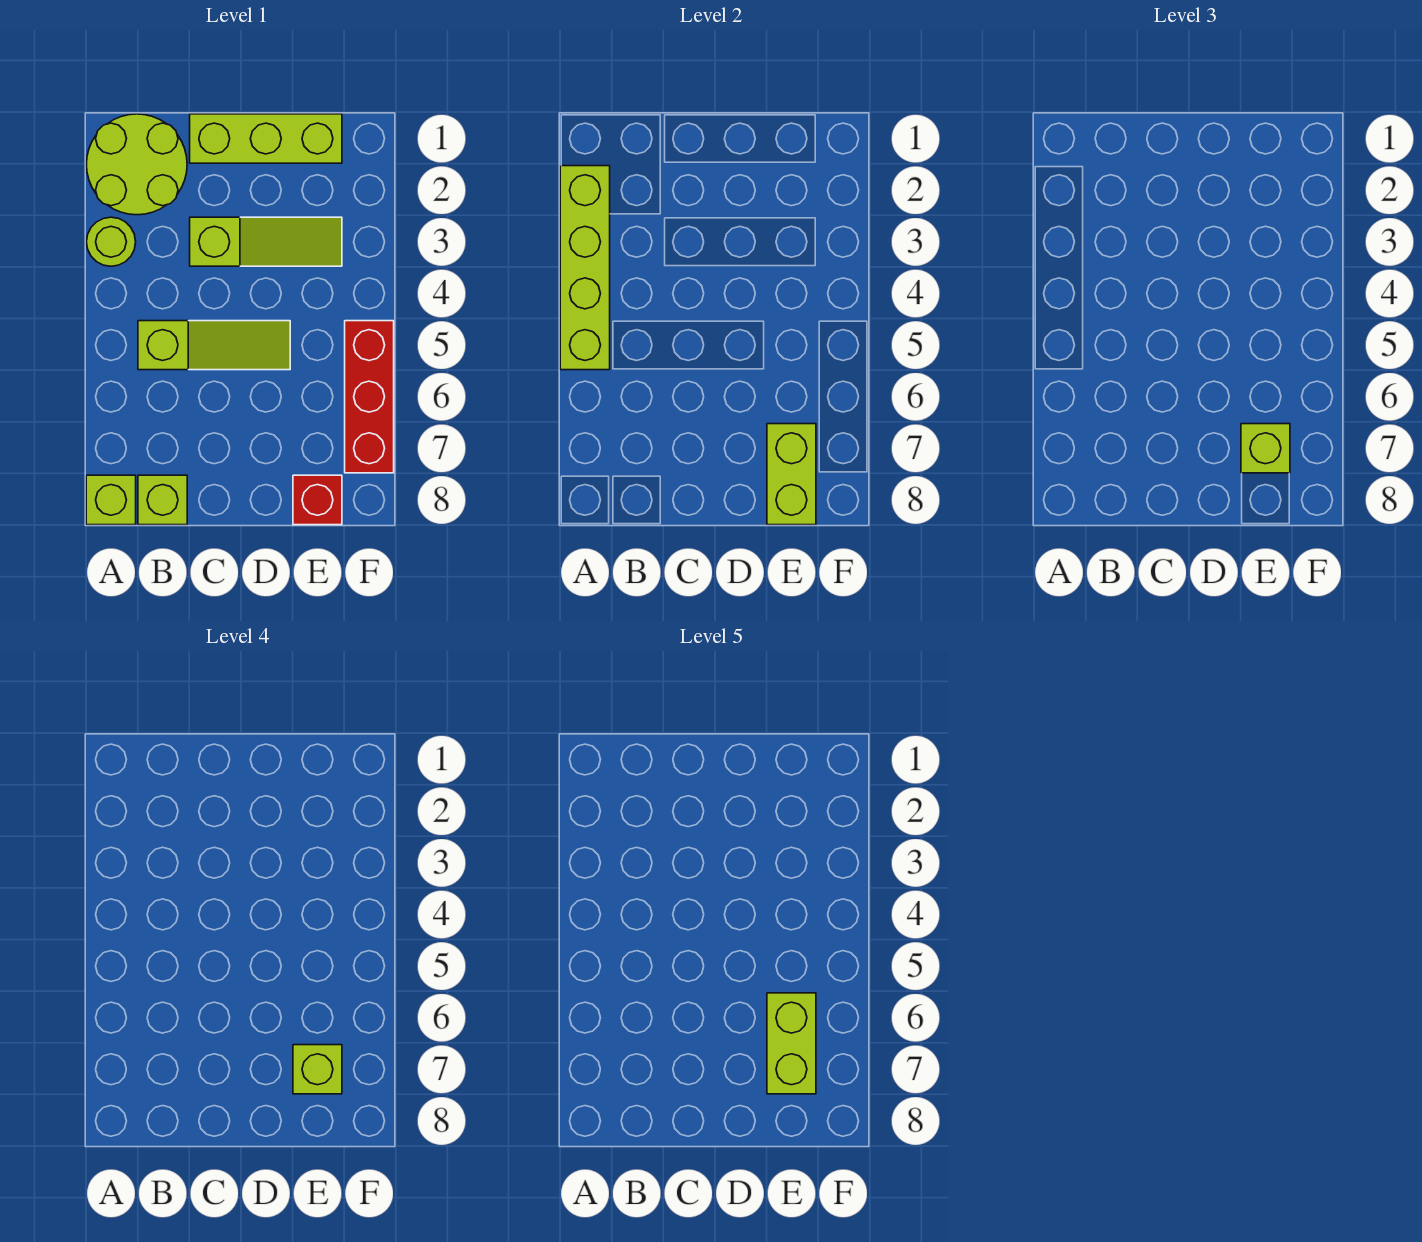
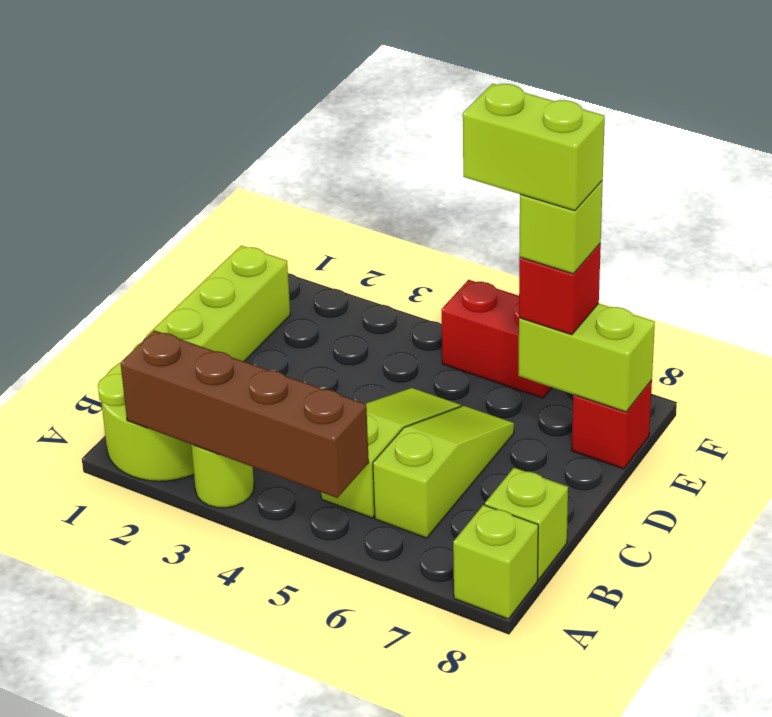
lime 1x4 brick [560,166,610,370] -> brown 1x4 brick [121,330,369,498]
lime 1x3 slope [190,217,342,266] -> lime 1x3 slope moved to [373,406,514,538]
lime 1x1 brick [1241,424,1290,473] -> red 1x1 brick [519,243,601,335]
red 1x3 brick [345,321,394,473] -> red 1x2 brick [441,280,552,398]

